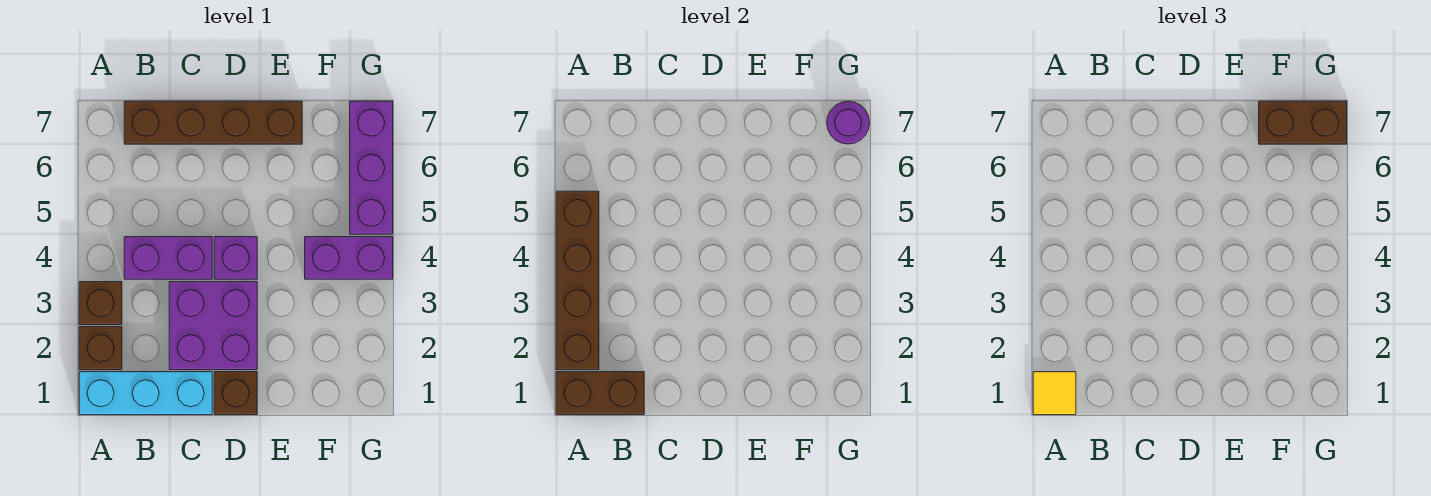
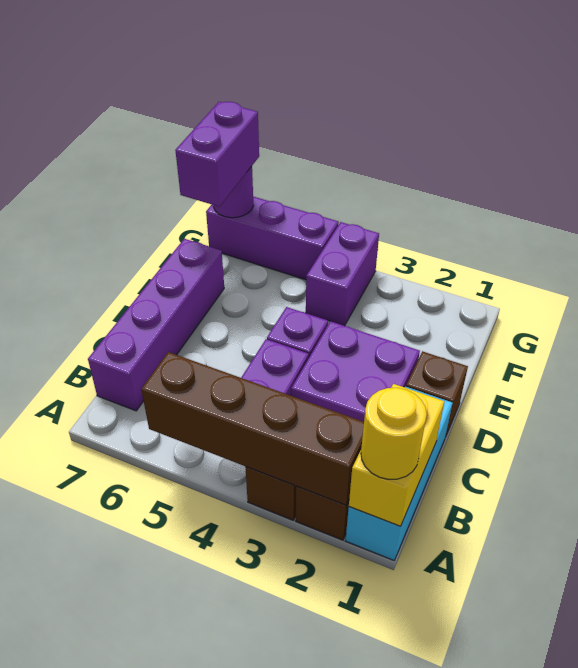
brown 1x2 brick [556,372,644,415] -> yellow 1x2 brick [349,384,445,526]
yellow 1x1 tile [1033,372,1076,415] -> yellow 1x1 round brick [361,388,427,479]
brown 1x4 brick [124,101,302,144] -> purple 1x4 brick [88,239,224,411]
brown 1x2 brick [1259,101,1347,144] -> purple 1x2 brick [175,102,259,206]

